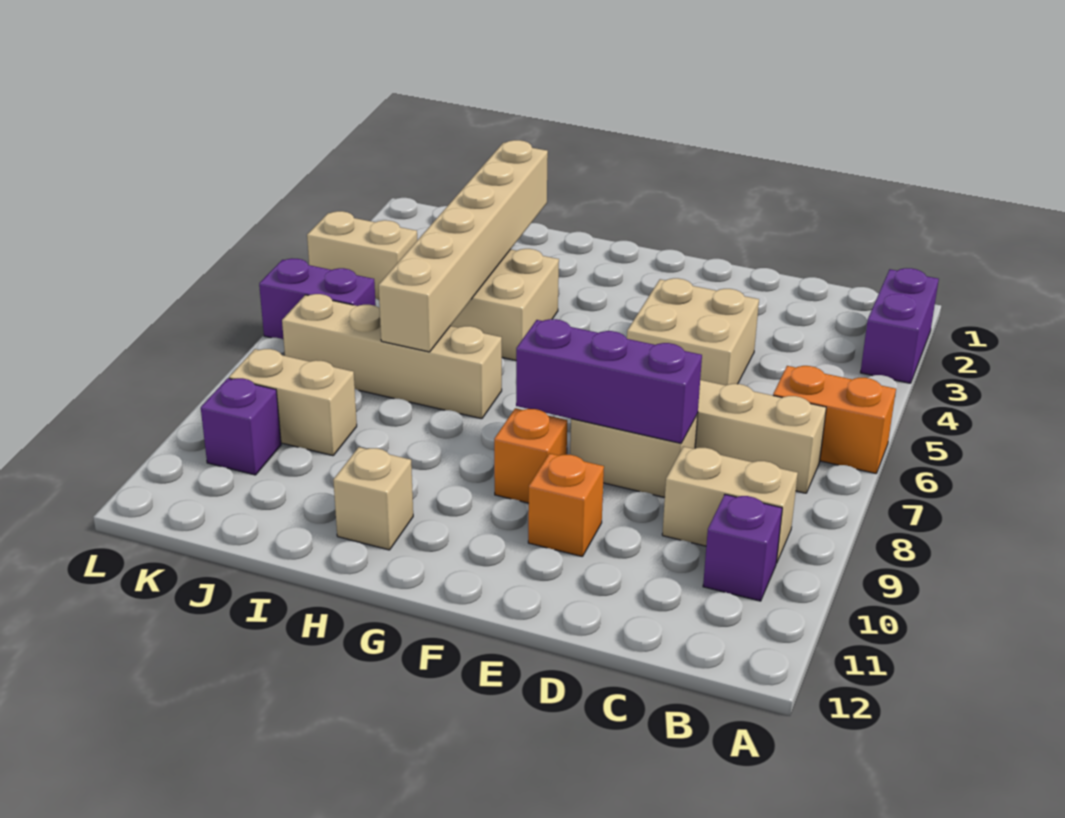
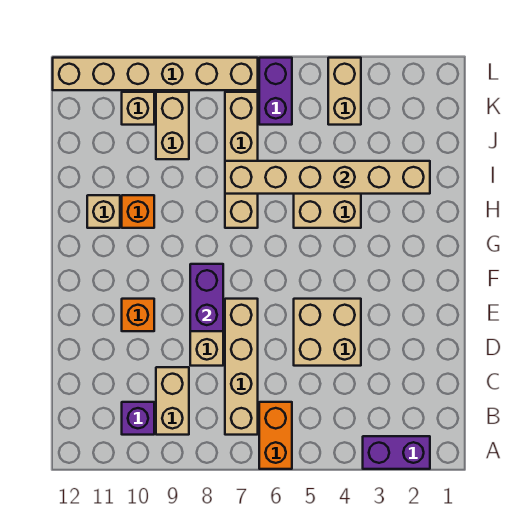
purple 1x3 brick [516,319,702,443] -> purple 1x2 brick [190,264,223,331]
orange 1x1 brick [494,408,567,503] -> orange 1x1 brick moved to [122,195,154,228]
purple 1x1 brick [201,378,281,475] -> tan 1x1 brick [122,92,154,125]
none -> tan 1x6 brick [53,58,258,90]

